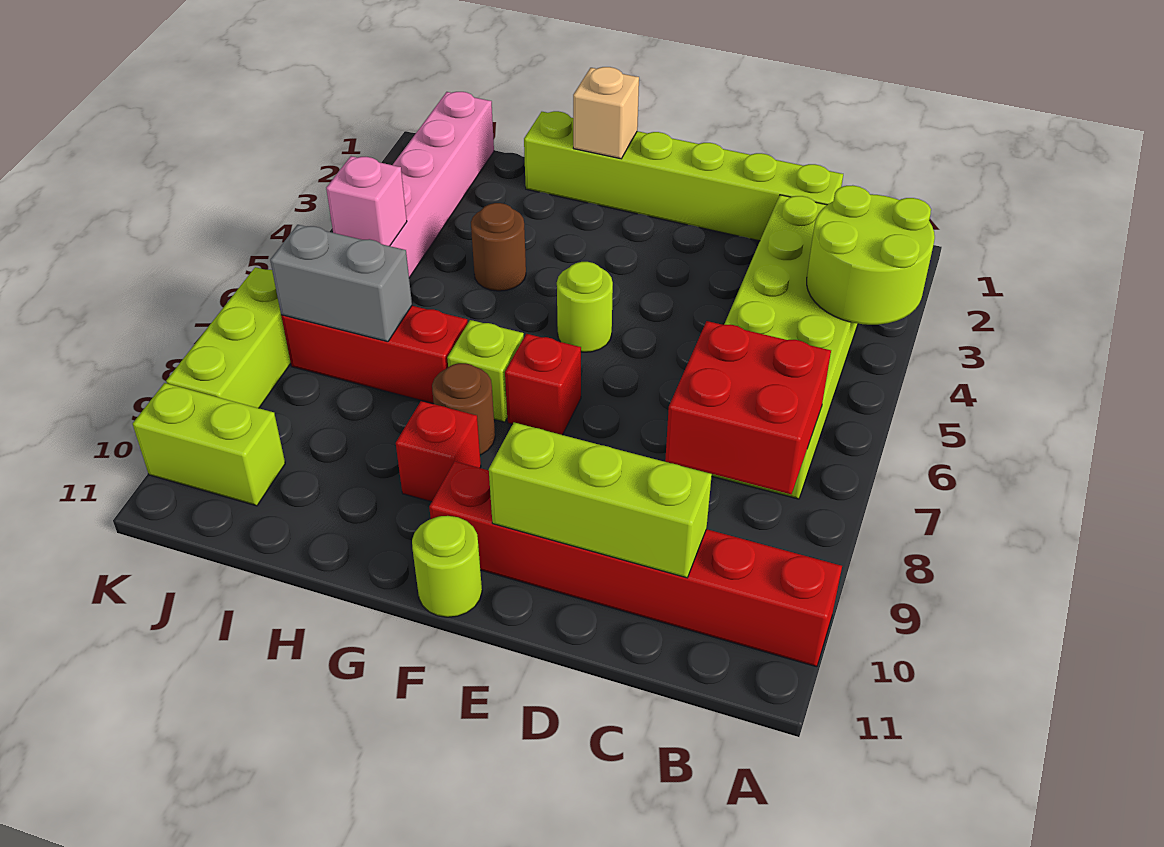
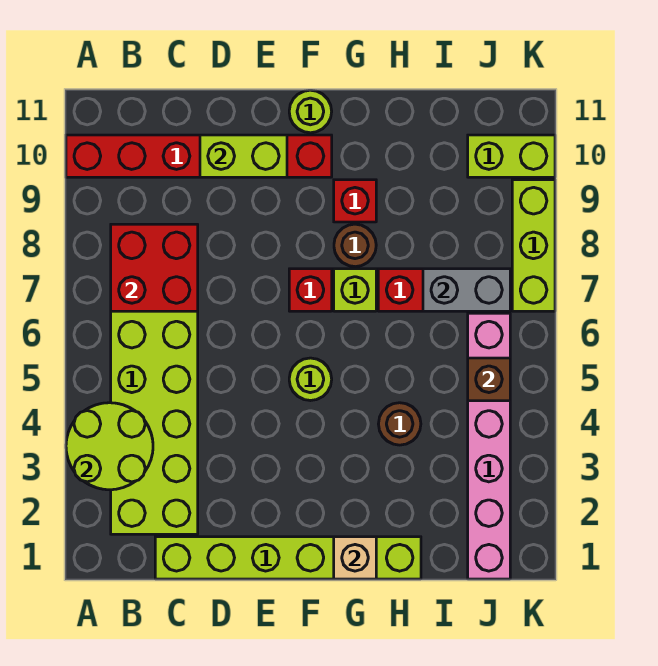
lime 1x3 brick [489,423,712,578] -> lime 1x2 brick [200,135,287,177]
pink 1x1 brick [326,156,407,246] -> brown 1x1 brick [468,358,510,401]

